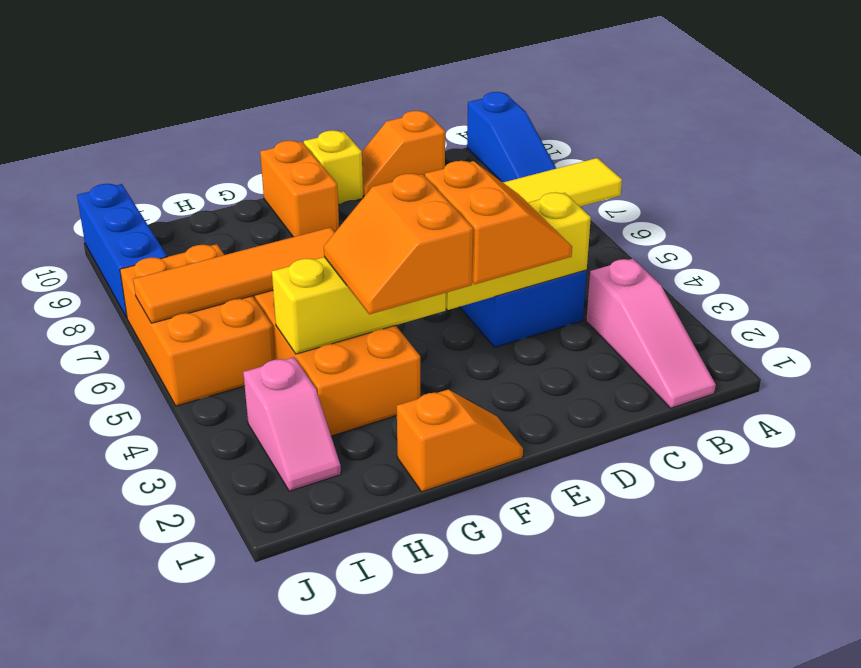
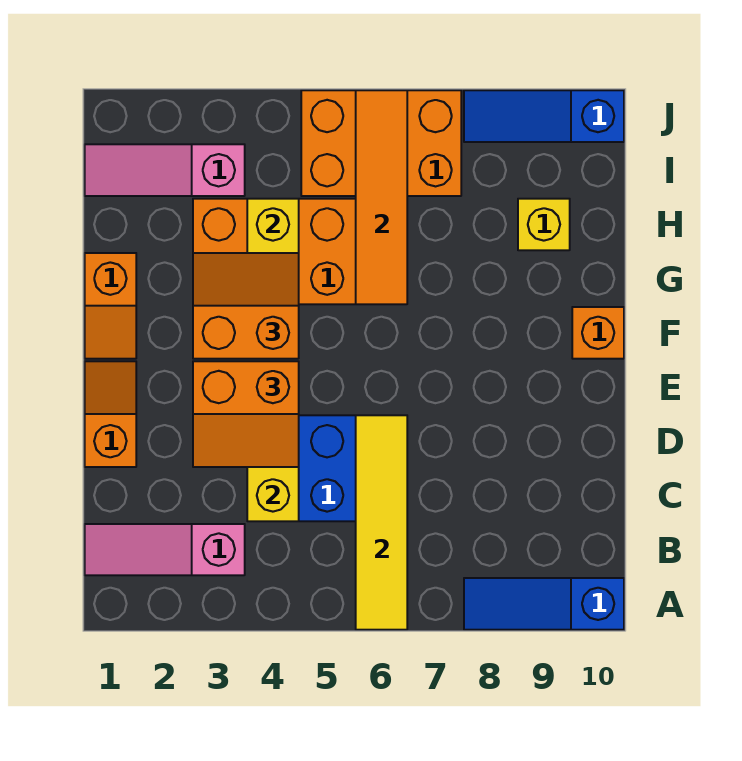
orange 1x2 slope [362,111,445,196] -> orange 1x2 slope moved to [85,361,136,467]
yellow 1x1 brick [304,130,363,205] -> yellow 1x1 brick moved to [518,199,570,250]
orange 1x2 brick [260,141,339,237] -> orange 1x1 brick [572,307,624,359]
pink 1x2 slope [243,357,341,491] -> pink 1x3 slope [85,144,245,196]
blue 1x3 brick [77,184,167,318] -> blue 1x3 slope [464,90,624,142]

